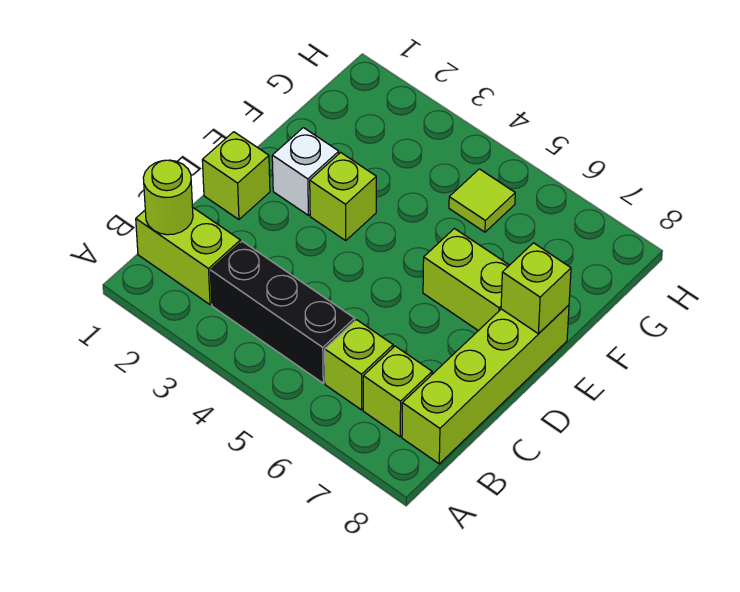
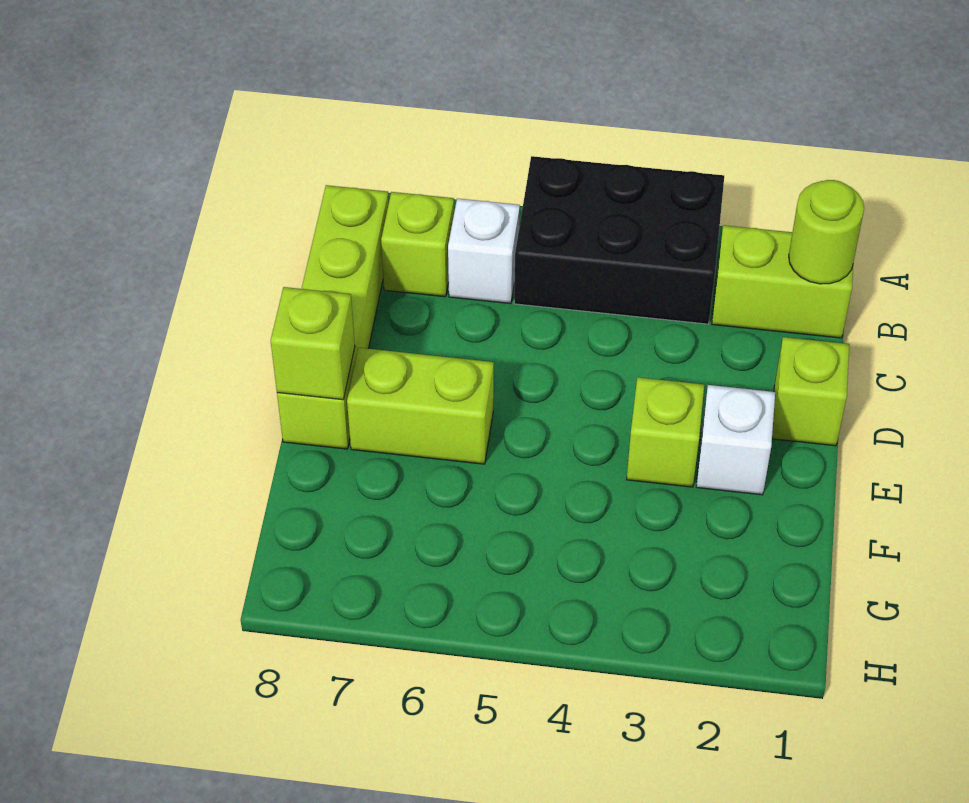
black 1x3 brick [210,241,355,383] -> black 2x3 brick [514,156,724,324]
lime 1x1 brick [325,320,393,410] -> white 1x1 brick [448,198,520,304]
lime 1x1 tile [449,169,515,232] -> none

